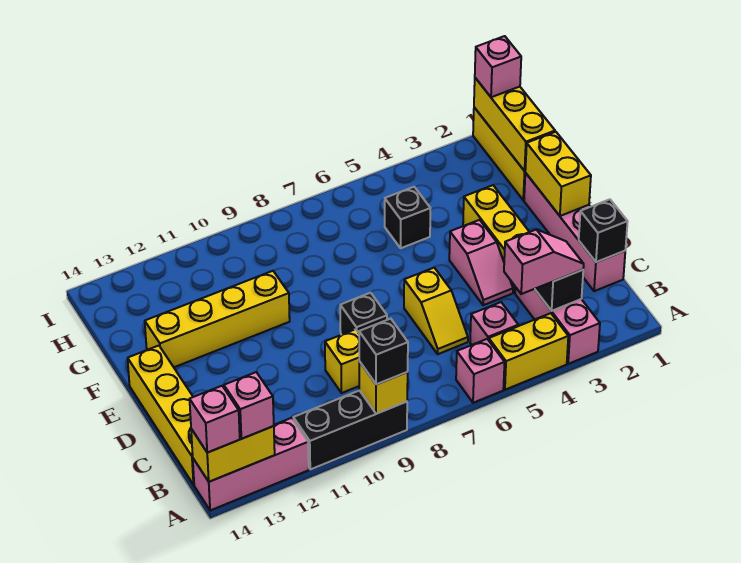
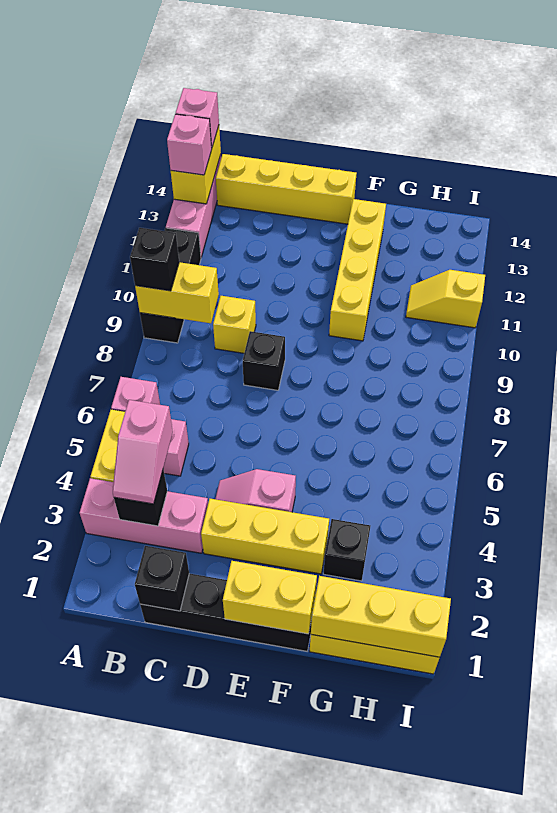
yellow 1x1 brick [359,361,408,414] -> yellow 1x2 brick [135,262,219,323]
pink 1x4 brick [524,173,625,291] -> black 1x4 brick [140,573,312,651]
yellow 1x2 slope [404,268,468,354] -> yellow 1x2 slope moved to [406,270,485,328]
black 1x1 brick [385,187,430,248] -> black 1x1 brick moved to [323,519,370,581]
pink 1x1 brick [475,36,521,97] -> none

